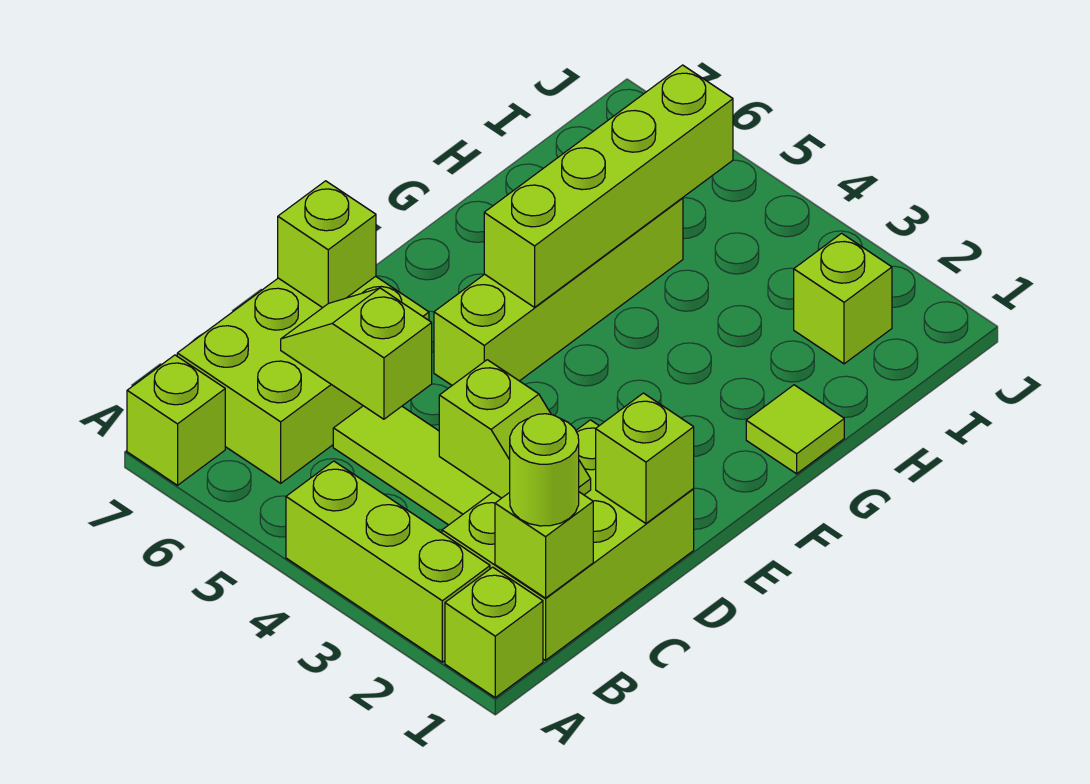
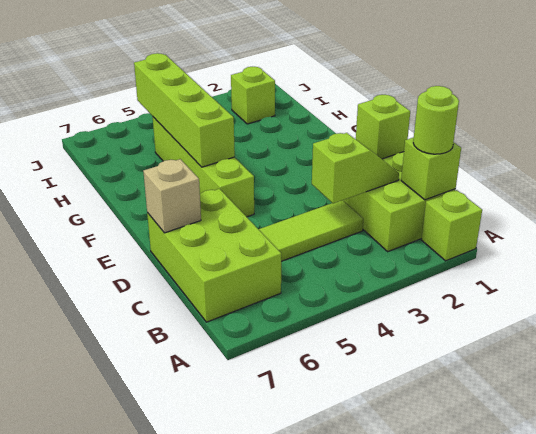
lime 1x3 brick [286,461,490,662] -> none
lime 1x1 brick [127,355,225,485] -> none
lime 1x2 slope [281,288,432,419] -> none
lime 1x1 brick [278,181,376,308] -> tan 1x1 brick [143,159,201,233]
lime 1x1 tile [746,385,844,474] -> none

